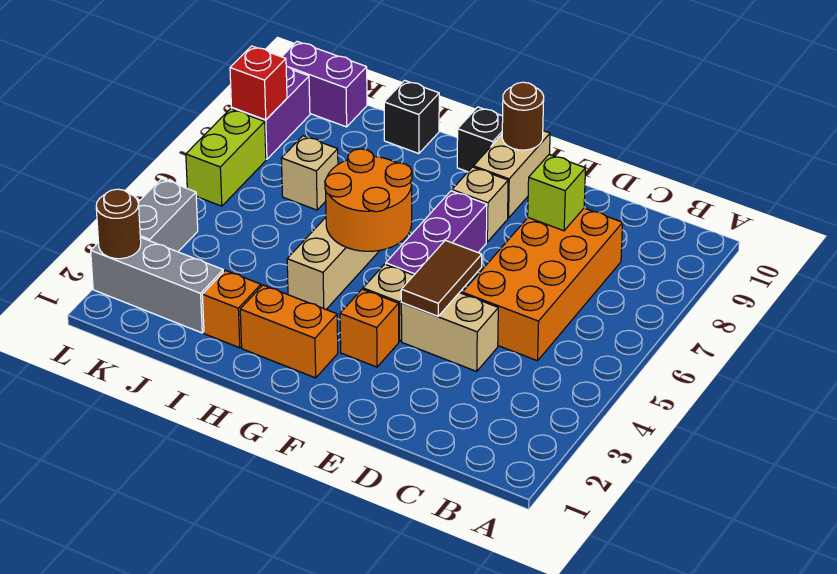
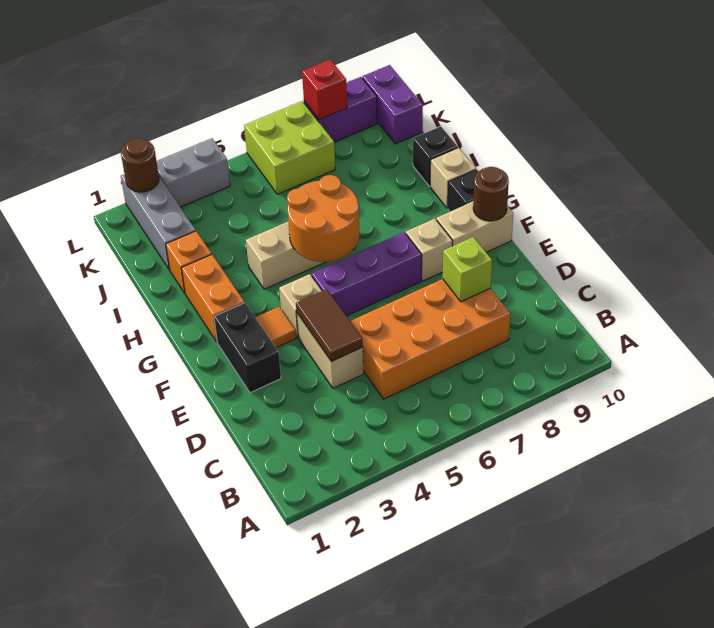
none -> black 1x2 brick [214,303,281,393]
brown 1x2 tile [401,240,482,316] -> brown 1x2 tile turned to [296,289,363,362]
orange 1x1 brick [340,289,399,367] -> orange 1x1 tile [255,307,296,348]
tan 1x1 brick [281,136,338,210] -> tan 1x1 brick moved to [430,148,476,208]
lime 1x2 brick [186,109,266,206] -> lime 2x2 brick [244,101,335,194]

